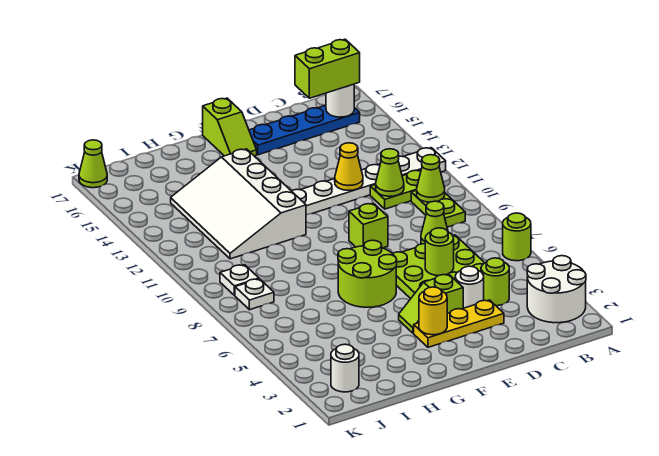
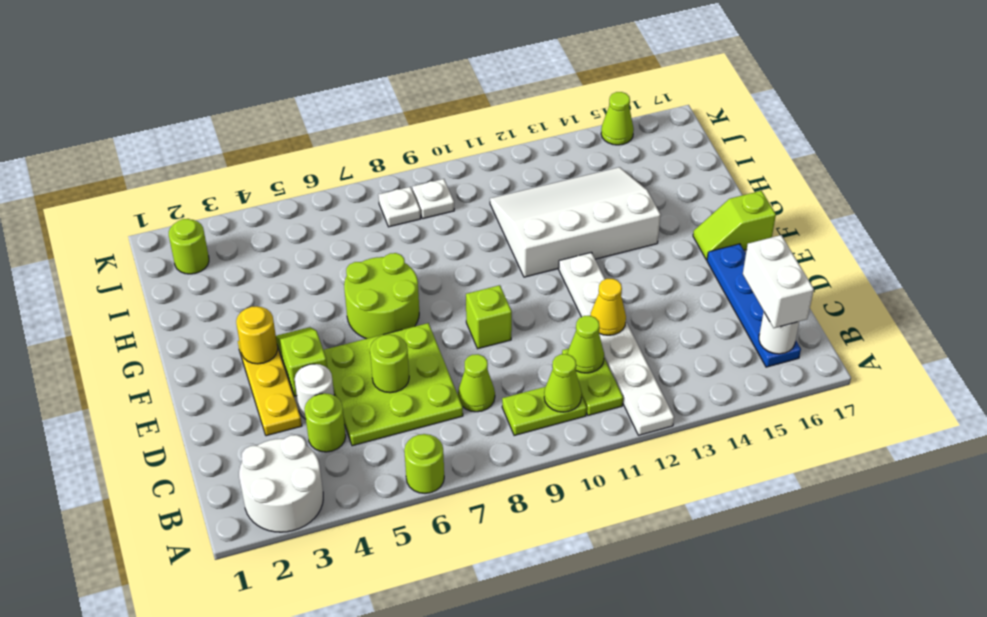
lime 1x2 brick [295,39,360,98] -> white 1x2 brick [743,235,814,328]
white 1x1 round brick [331,344,359,392] -> lime 1x1 round brick [169,219,209,274]
lime 1x1 cone [79,140,107,188] -> lime 1x1 cone moved to [601,92,634,145]

